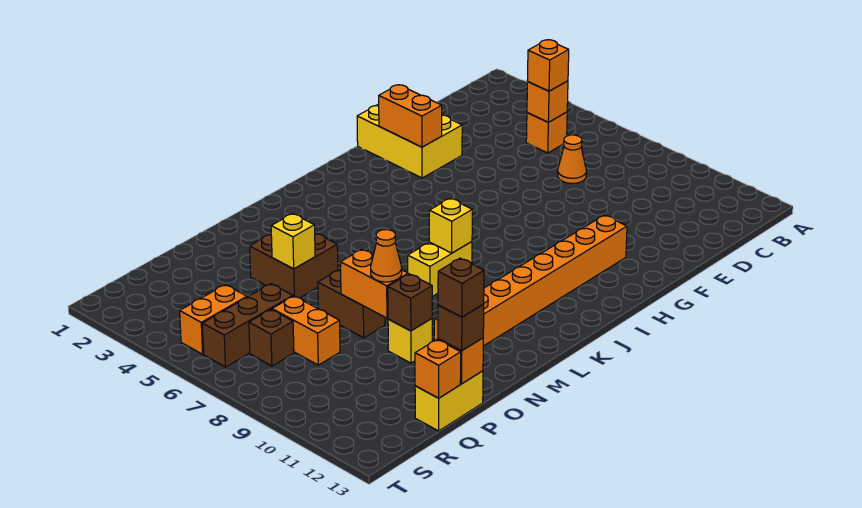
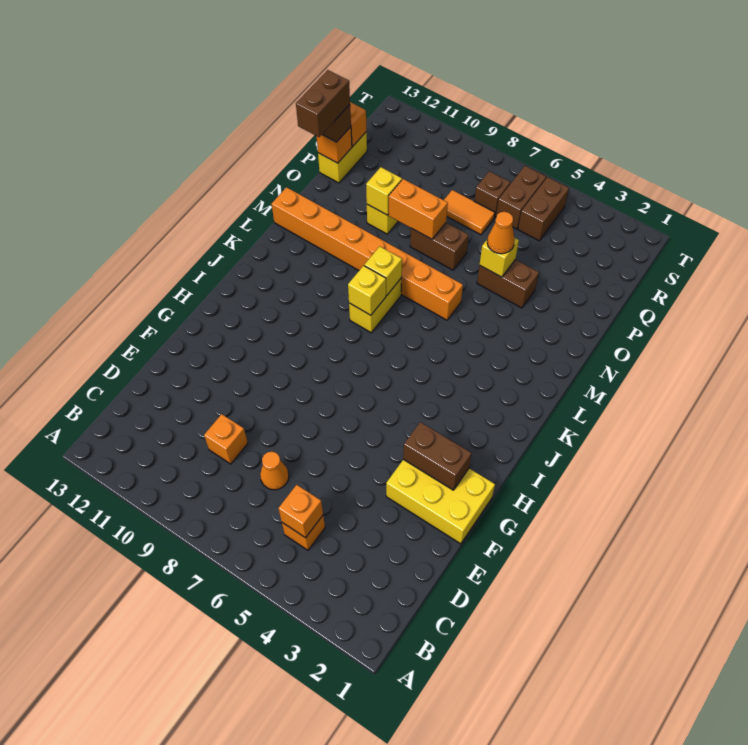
orange 1x1 brick [527,40,569,91] -> orange 1x1 brick moved to [204,414,248,464]
orange 1x2 brick [379,85,442,147] -> brown 1x2 brick [403,422,472,490]
orange 1x8 brick [434,215,627,346] -> orange 1x8 brick turned to [271,187,463,320]
none -> yellow 1x1 brick [364,246,402,296]
brown 2x2 brick [250,233,338,298] -> brown 1x2 brick [477,260,539,308]
orange 1x1 cone [371,230,402,282] -> orange 1x1 cone moved to [487,212,515,254]
brown 1x1 brick [388,274,432,331] -> yellow 1x1 brick [366,167,402,215]
brown 1x1 brick [438,258,484,317] -> brown 1x2 brick [296,70,350,137]
brown 1x3 brick [202,284,293,367] -> brown 1x2 brick [496,166,546,229]
orange 1x2 brick [272,296,340,365] -> orange 1x2 tile [444,190,495,235]
orange 1x2 brick [180,285,247,354] -> brown 1x2 brick [518,177,569,241]

